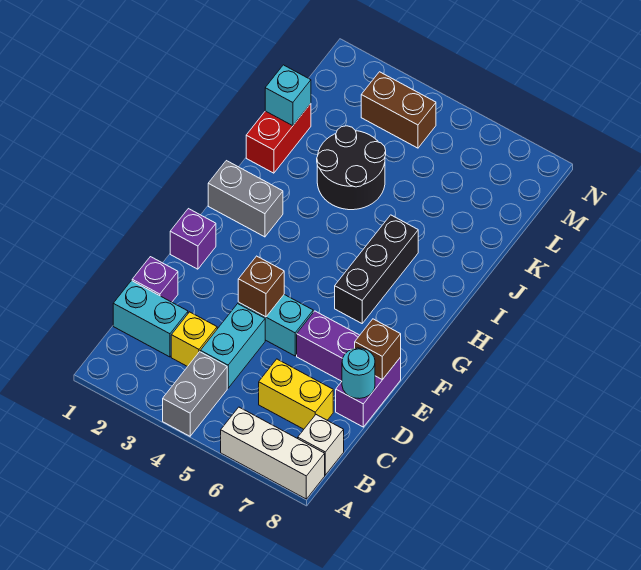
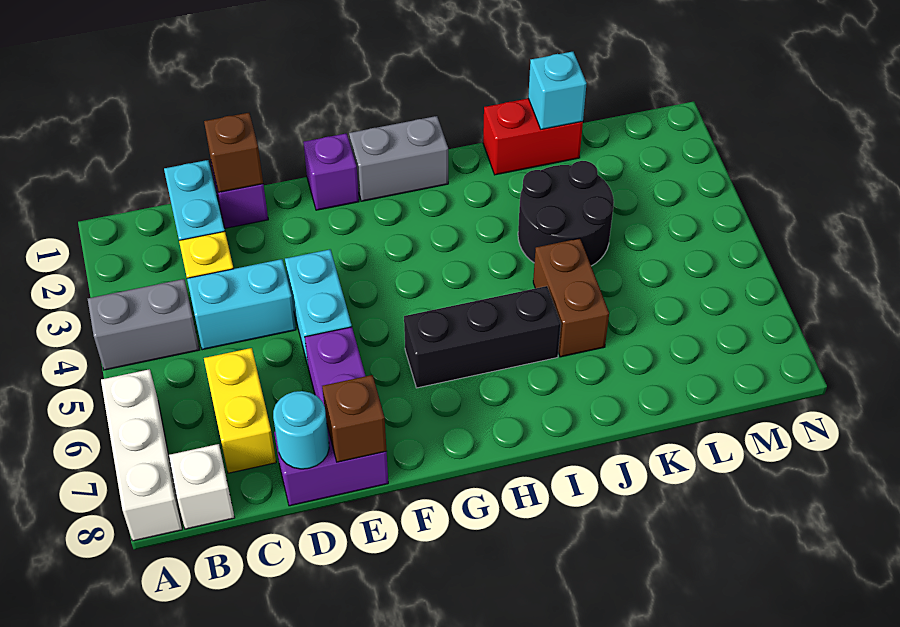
brown 1x1 brick [238,256,284,317] -> brown 1x1 brick moved to [204,113,263,192]
grey 1x2 brick [208,161,283,237] -> grey 1x2 brick turned to [349,116,448,201]
brown 1x2 brick [361,72,436,148] -> brown 1x2 brick moved to [533,238,609,357]

